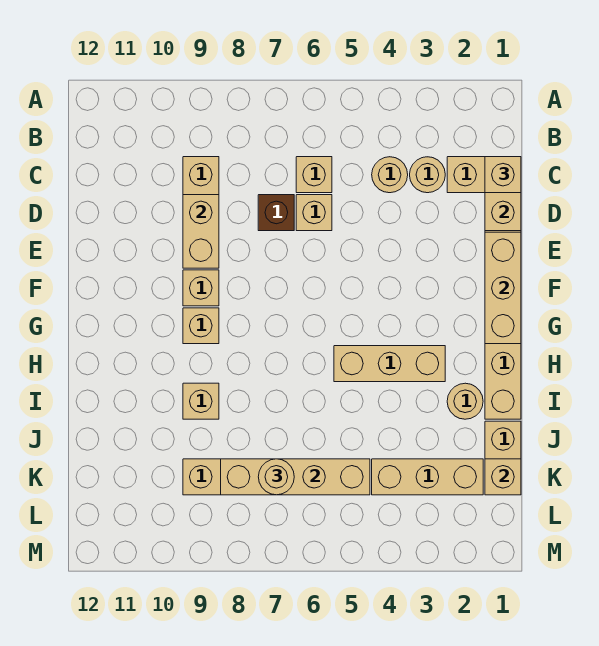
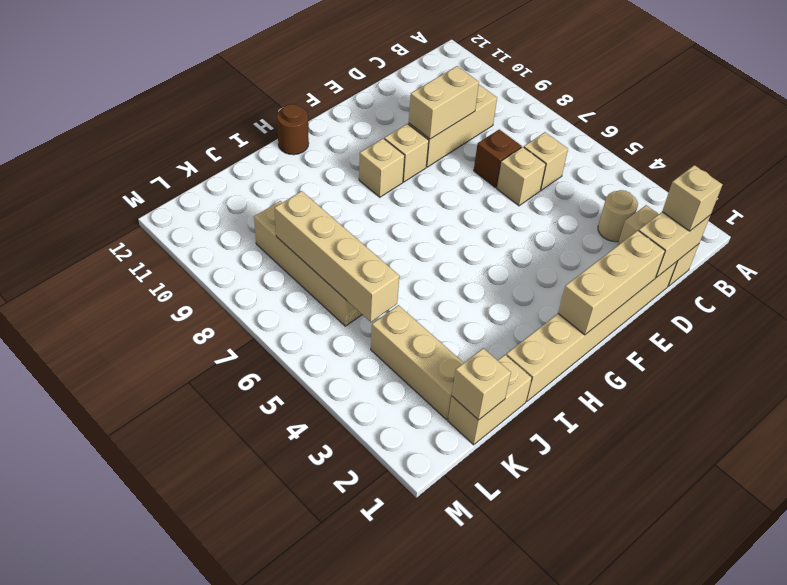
tan 1x1 round brick [372,157,408,193] -> none
tan 1x3 brick [334,346,445,382] -> none
none -> brown 1x1 round brick [277,104,309,155]
tan 1x1 round brick [447,383,483,419] -> none
tan 1x1 brick [183,383,219,419] -> none
tan 1x1 round brick [258,459,294,495] -> none

